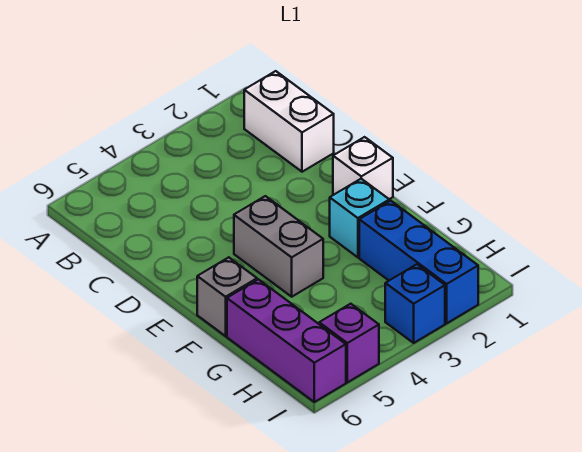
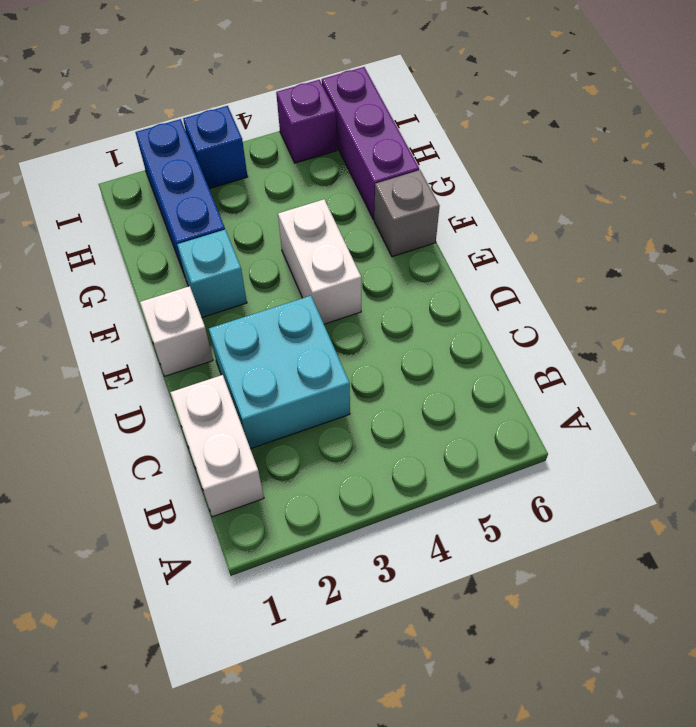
none -> cyan 2x2 brick [209,296,350,449]
grey 1x2 brick [234,196,323,297] -> white 1x2 brick [278,199,361,324]

